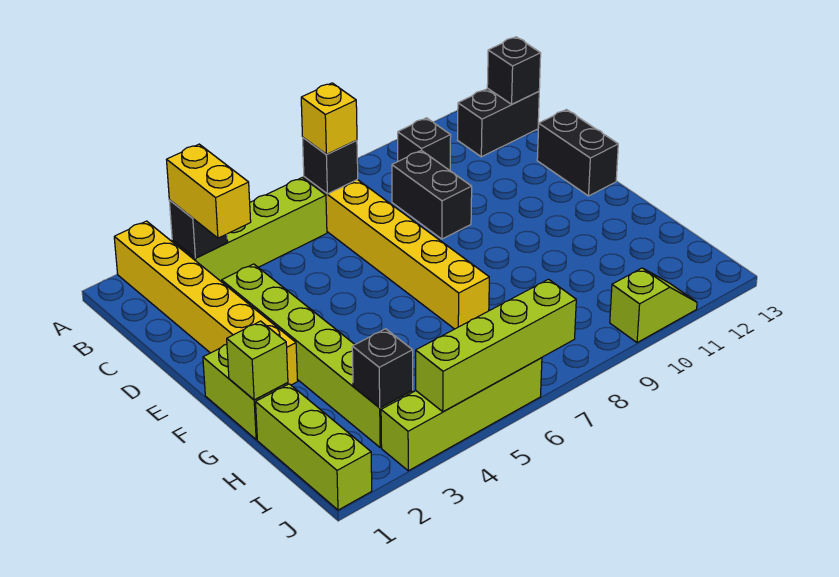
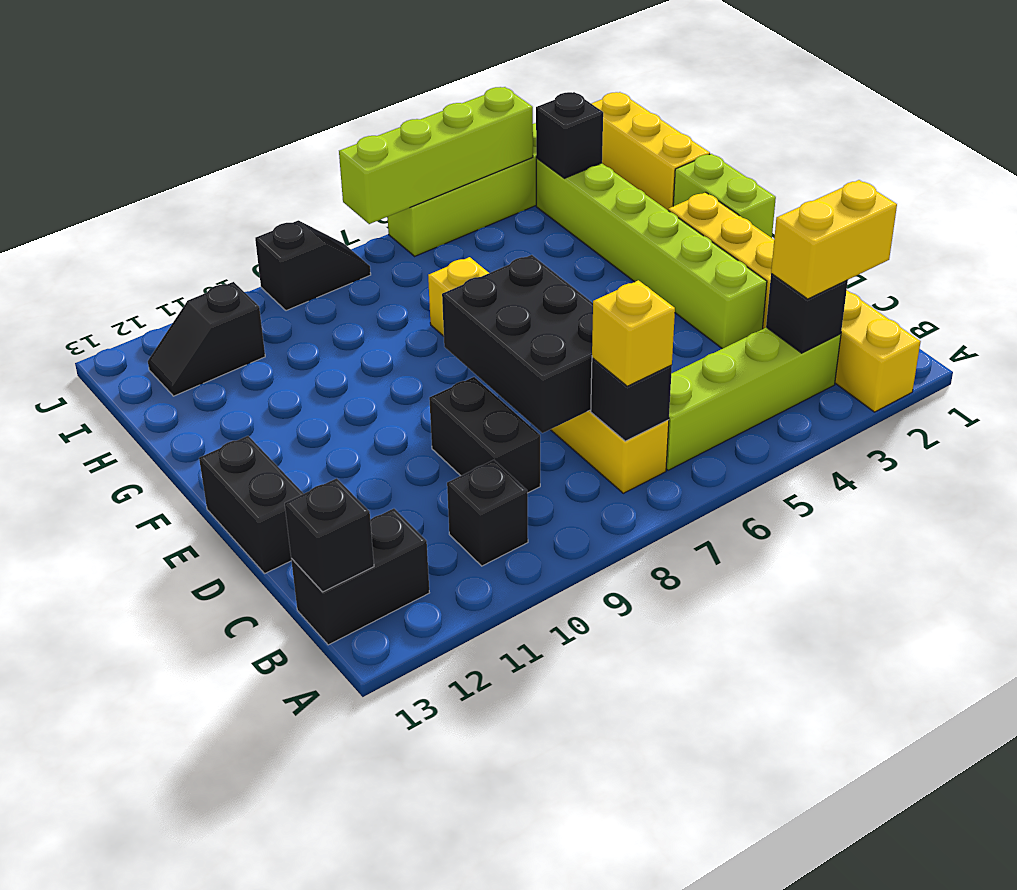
yellow 1x2 brick [167,144,251,238] -> yellow 1x2 brick turned to [771,180,897,299]
none -> black 2x3 brick [442,255,593,433]
lime 1x1 brick [227,321,288,400] -> none
lime 1x3 brick [256,384,372,510] -> yellow 1x3 brick [591,92,710,210]
none -> black 1x2 slope [148,282,265,396]
none -> black 1x2 slope [255,220,371,311]
lime 1x2 slope [610,268,697,343] -> none

